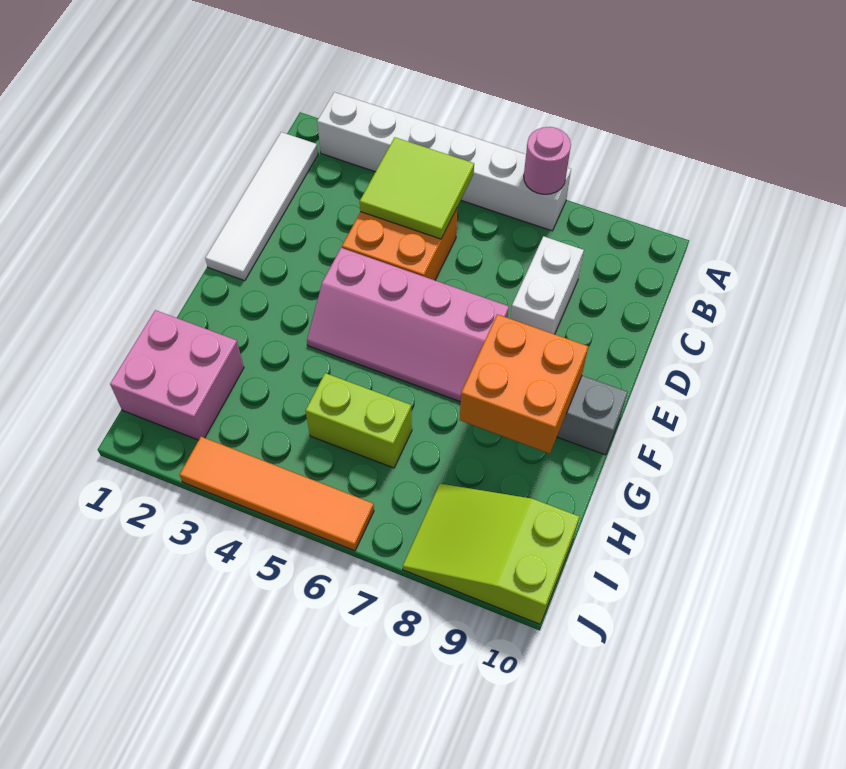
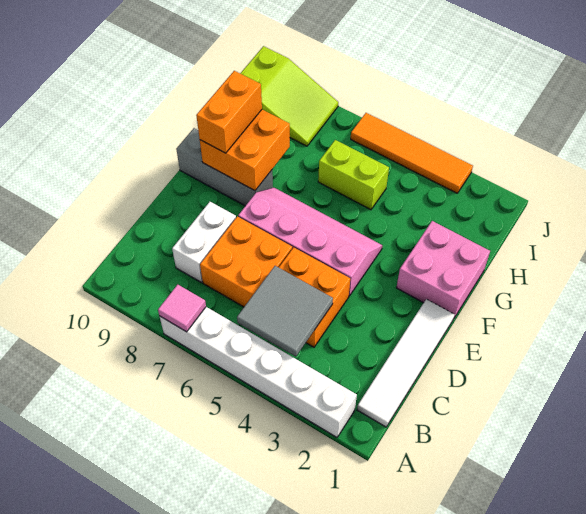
pink 1x1 round brick [524,127,571,194] -> pink 1x1 tile [158,285,206,332]
lime 2x2 tile [360,137,474,239] -> grey 2x2 tile [237,266,333,357]
none -> orange 2x2 brick [200,217,292,307]
none -> orange 1x2 brick [196,71,262,153]
pink 2x2 brick [110,310,244,440] -> pink 2x2 brick moved to [396,221,490,318]

